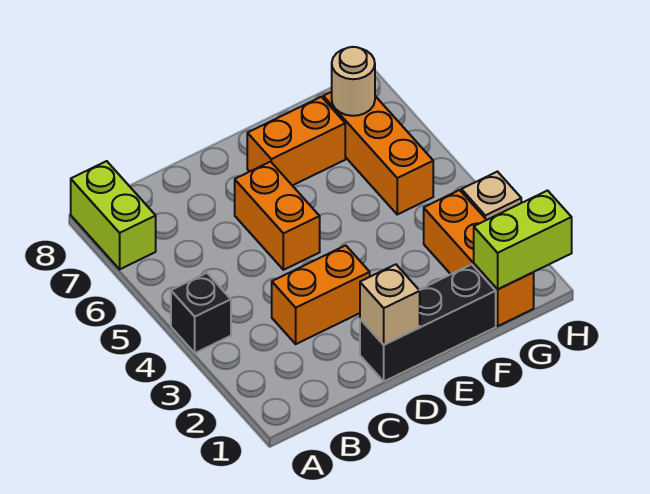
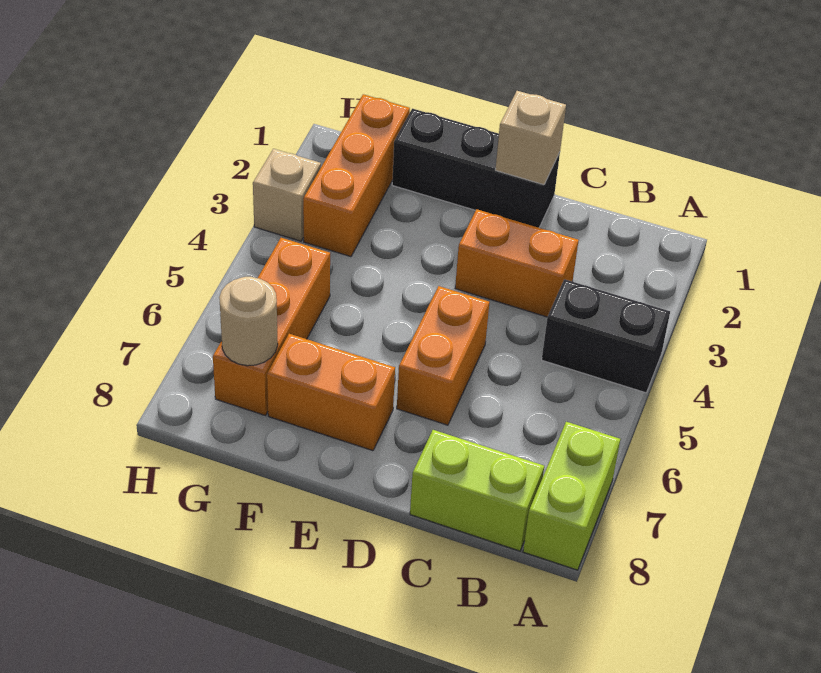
black 1x1 brick [171,273,231,353] -> black 1x2 brick [542,279,670,393]
lime 1x2 brick [474,191,572,290] -> lime 1x2 brick moved to [410,430,544,551]

